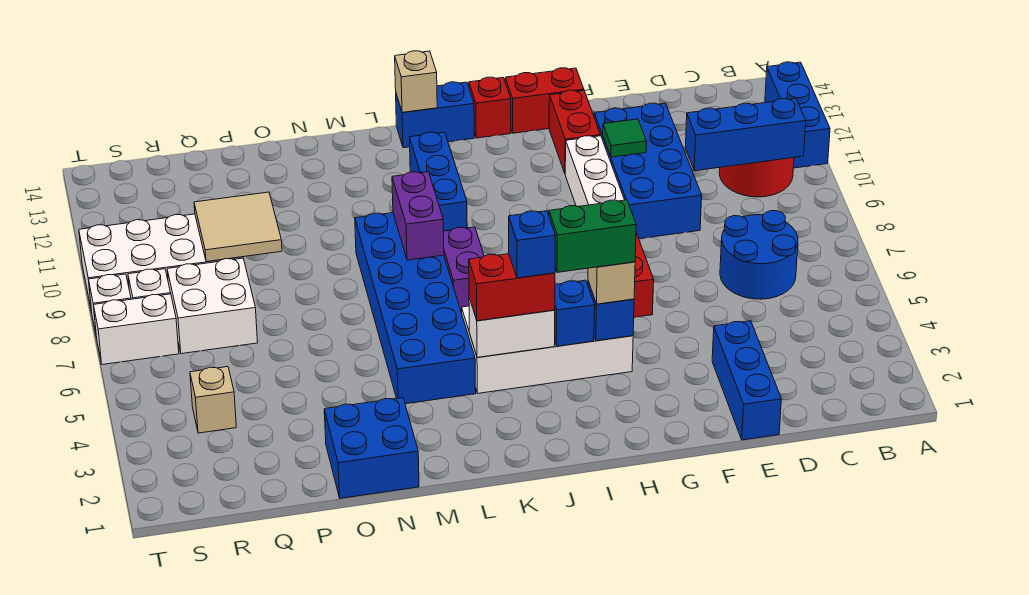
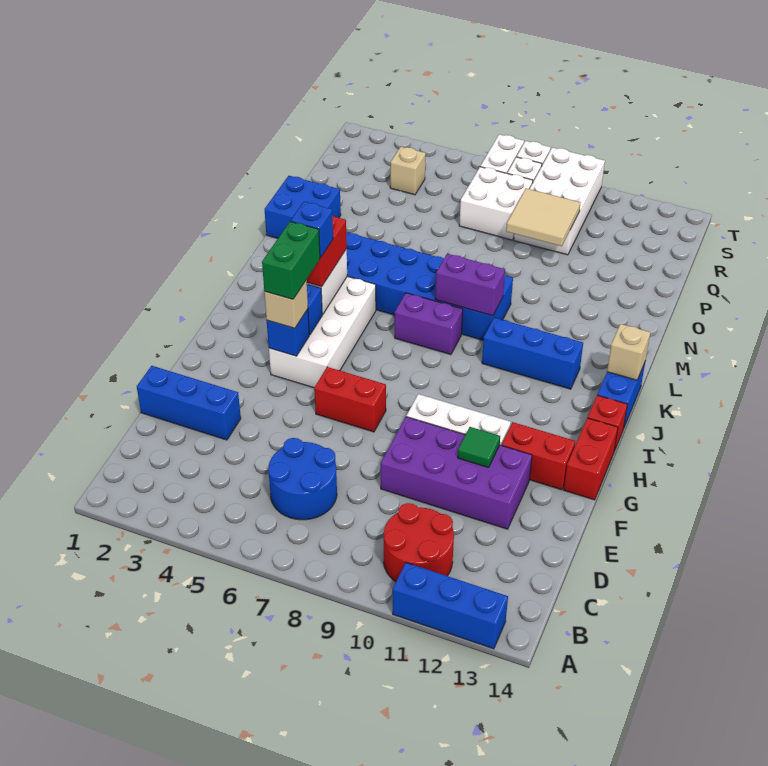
blue 1x3 brick [685,98,806,171] -> none
blue 2x4 brick [594,103,702,239] -> purple 2x4 brick [381,417,532,529]

